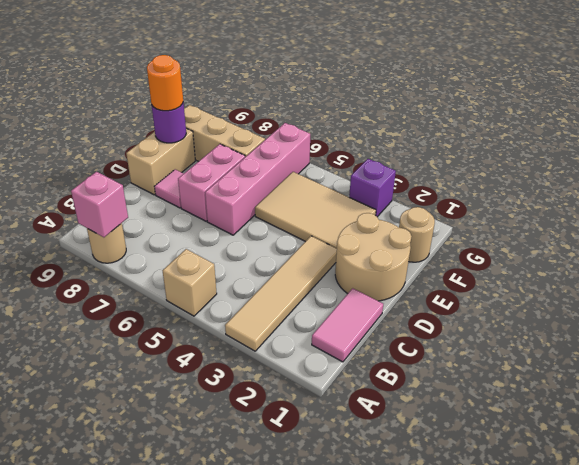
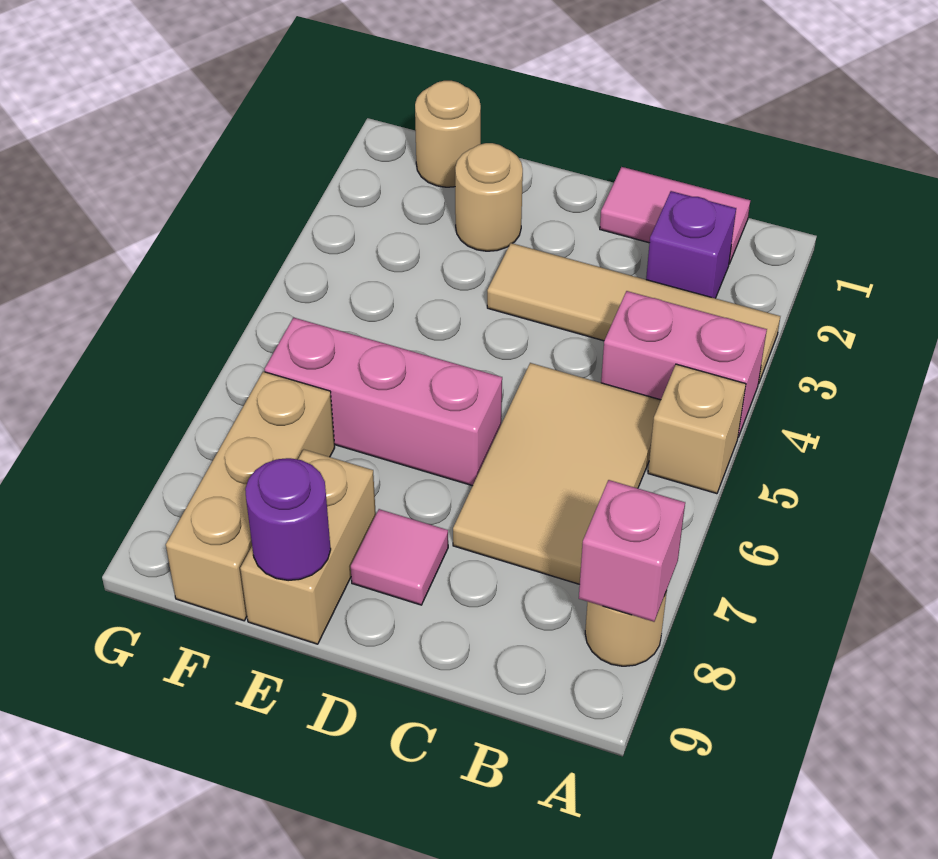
tan 2x2 round brick [335,213,412,301] -> tan 1x1 round brick [455,143,523,251]
pink 1x4 brick [205,123,310,235] -> pink 1x3 brick [265,318,502,486]
pink 1x2 brick [178,144,245,221] -> pink 1x2 brick moved to [601,291,767,437]
tan 1x2 brick [126,128,195,195] -> tan 1x2 brick turned to [240,450,376,644]
tan 2x3 tile [255,172,376,248] -> tan 2x3 tile moved to [453,363,661,584]
orange 1x1 round brick [147,55,183,111] -> none
purple 1x1 brick [349,159,396,217] -> purple 1x1 brick moved to [646,191,736,298]

